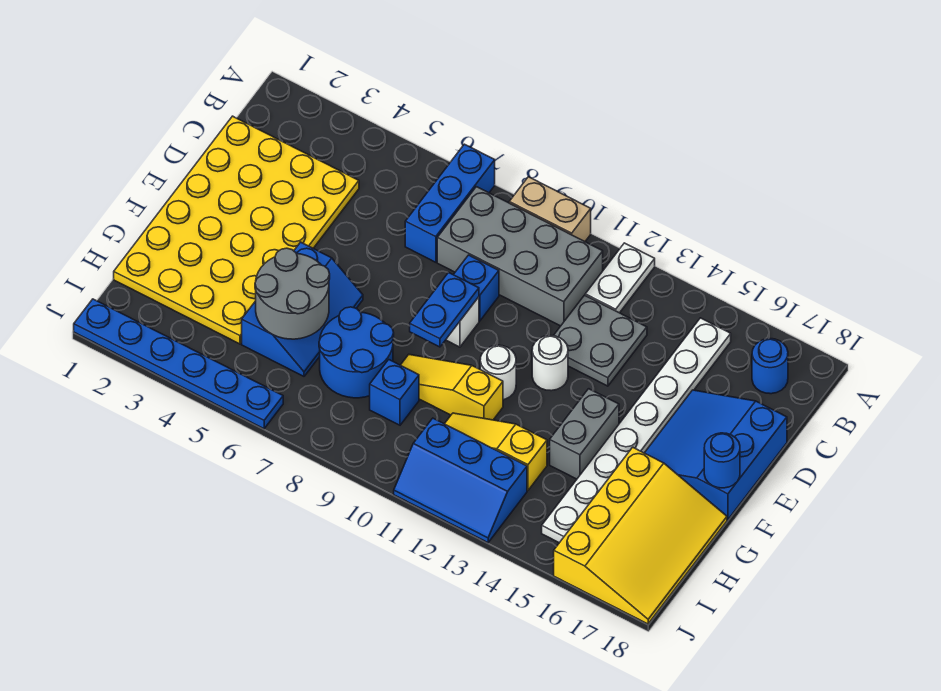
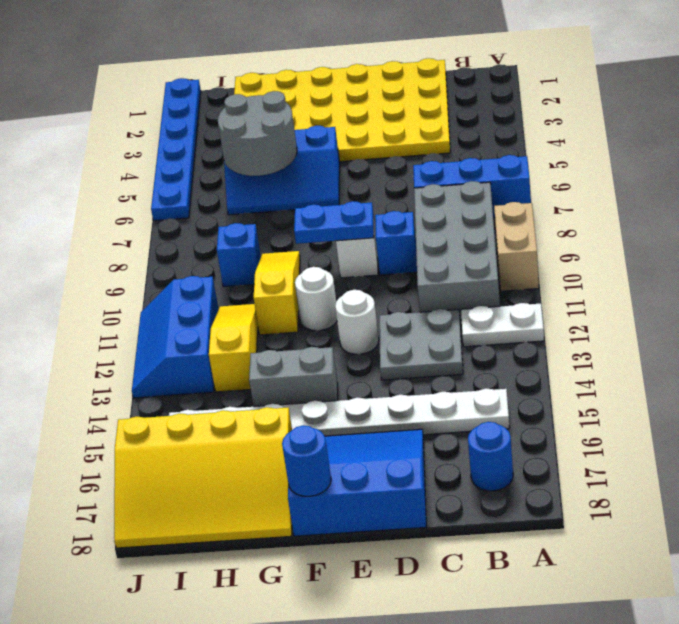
blue 2x2 round brick [319,307,394,398] -> none

